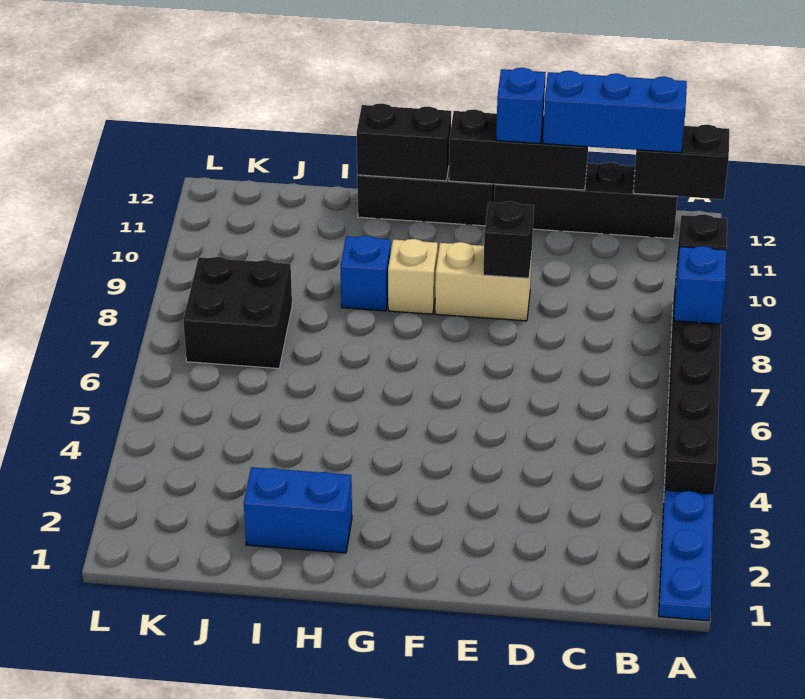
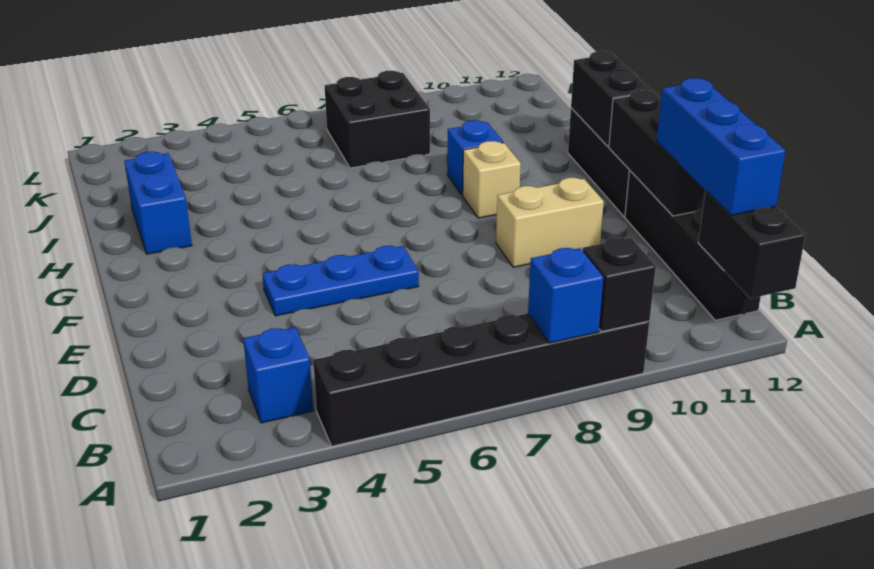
blue 1x3 plate [659,490,714,621] -> blue 1x3 plate moved to [262,246,419,316]
tan 1x2 brick [435,242,532,321] -> tan 1x2 brick turned to [496,178,604,267]
black 1x1 brick [483,201,534,278] -> none
blue 1x1 brick [496,68,546,144] -> blue 1x1 brick moved to [243,327,313,423]

